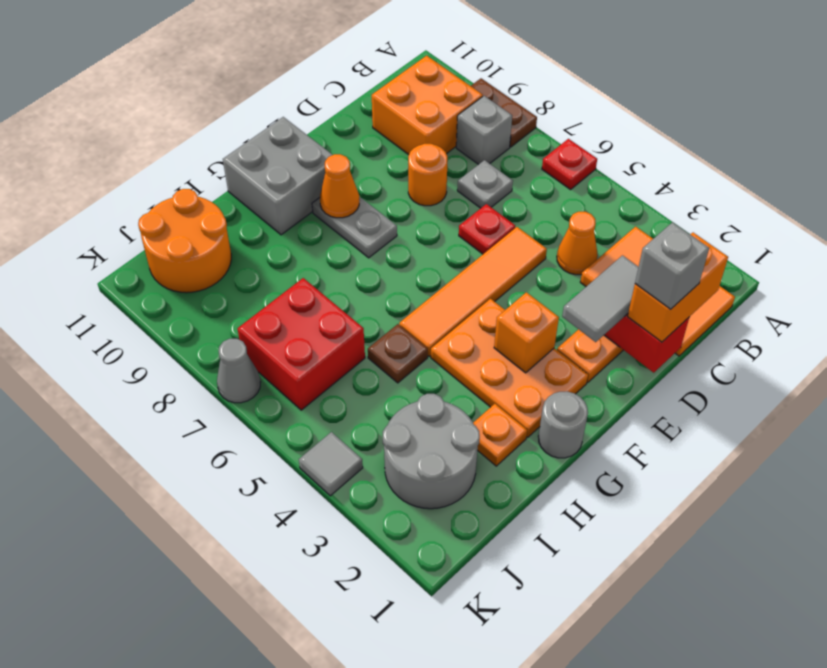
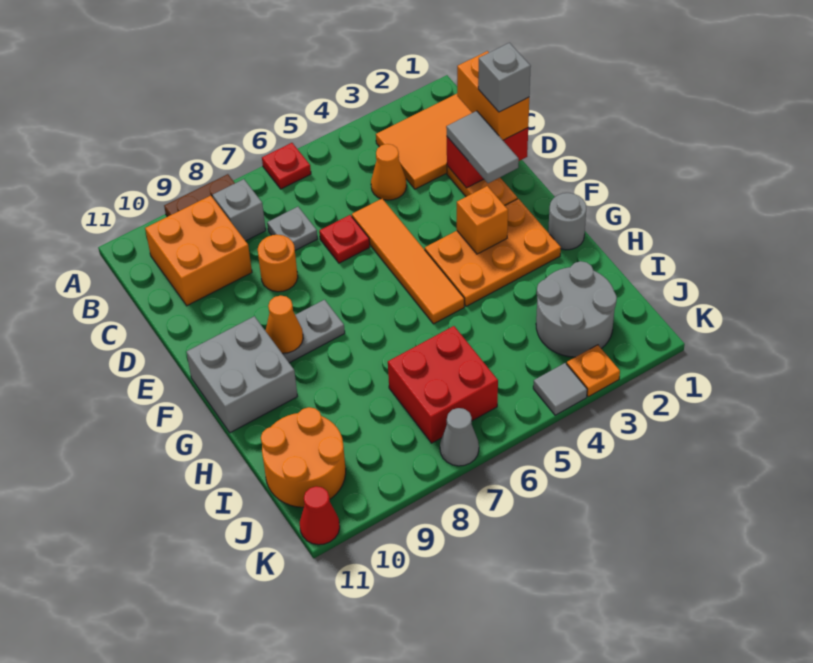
orange 1x1 plate [473,404,527,466] -> orange 1x1 plate moved to [567,345,620,397]
brown 1x1 plate [368,324,428,383] -> none
none -> red 1x1 cone [300,486,340,545]

